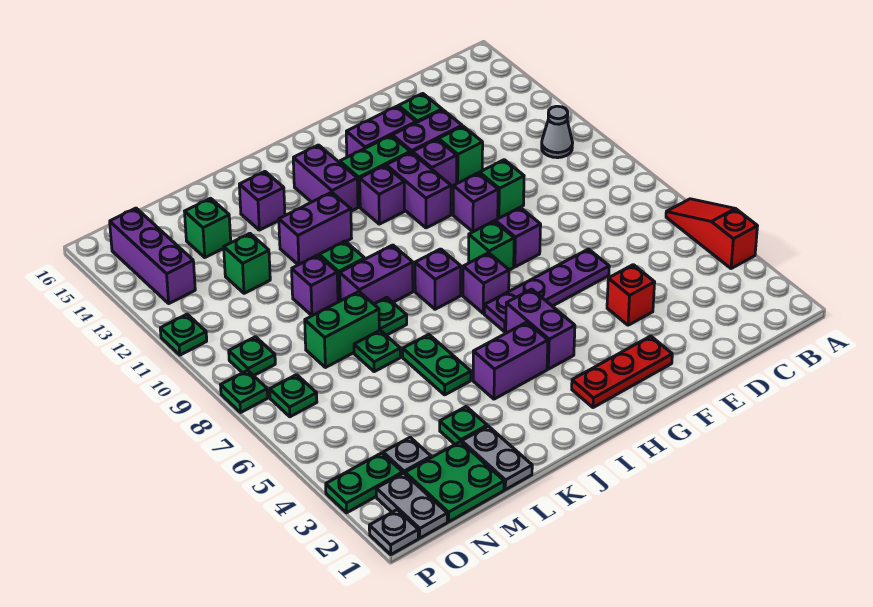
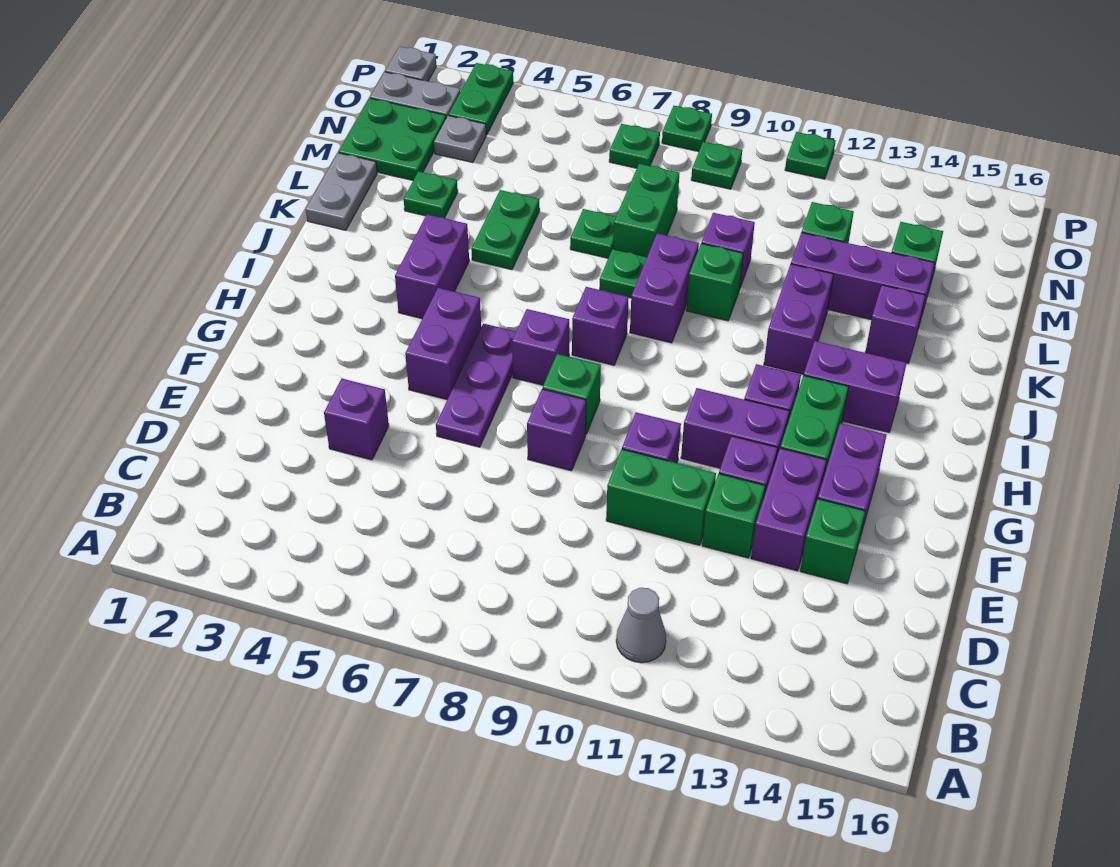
red 1x3 slope [666,199,757,269] -> none
red 1x1 brick [607,265,655,325] -> purple 1x1 brick [324,379,389,460]
purple 1x4 plate [484,249,609,332] -> purple 1x3 plate [436,324,516,447]
green 1x1 brick [480,160,524,218] -> green 1x2 brick [606,449,716,545]
red 1x3 plate [572,336,672,408] -> none
purple 1x2 brick [506,289,575,369] -> purple 1x2 brick turned to [405,288,481,400]
green 1x2 plate [403,334,471,395] -> green 1x2 plate turned to [471,190,540,270]
grey 1x2 plate [462,426,532,490] -> grey 1x2 plate turned to [306,153,377,230]
purple 1x3 brick [110,208,195,303] -> purple 1x3 brick moved to [791,233,934,324]

